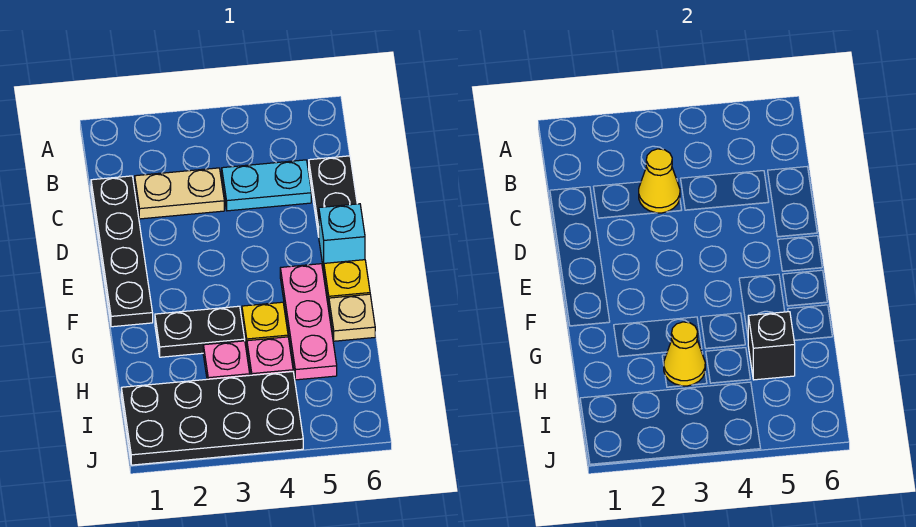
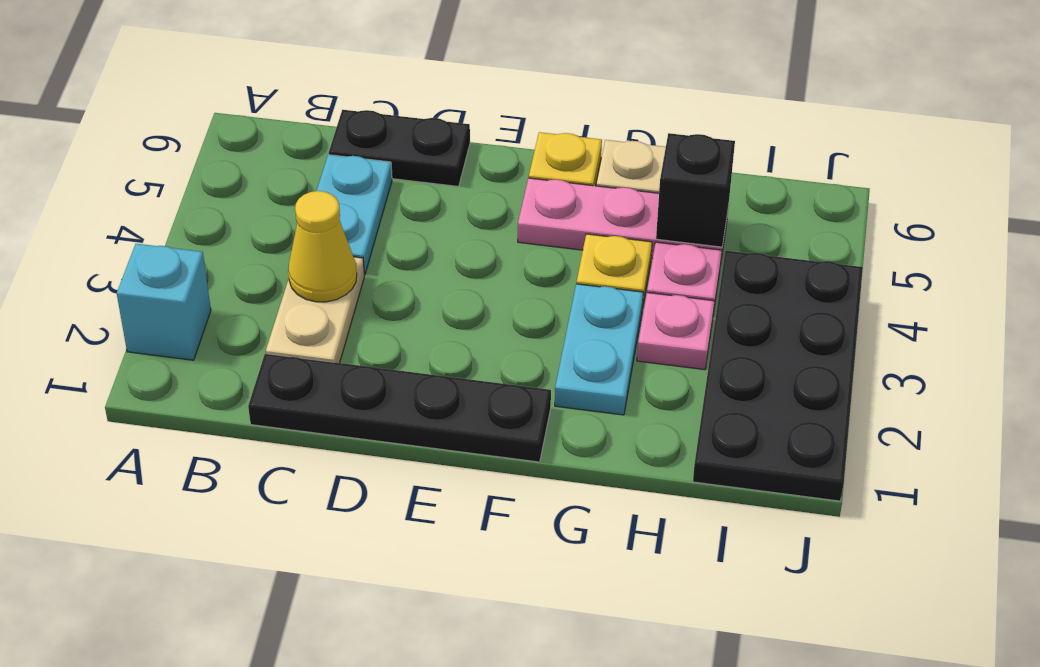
cyan 1x1 brick [319,204,365,271] -> cyan 1x1 brick moved to [117,244,211,360]
black 1x2 plate [155,306,245,357] -> cyan 1x2 plate [555,284,643,415]
yellow 1x1 cone [664,322,705,386] -> none

